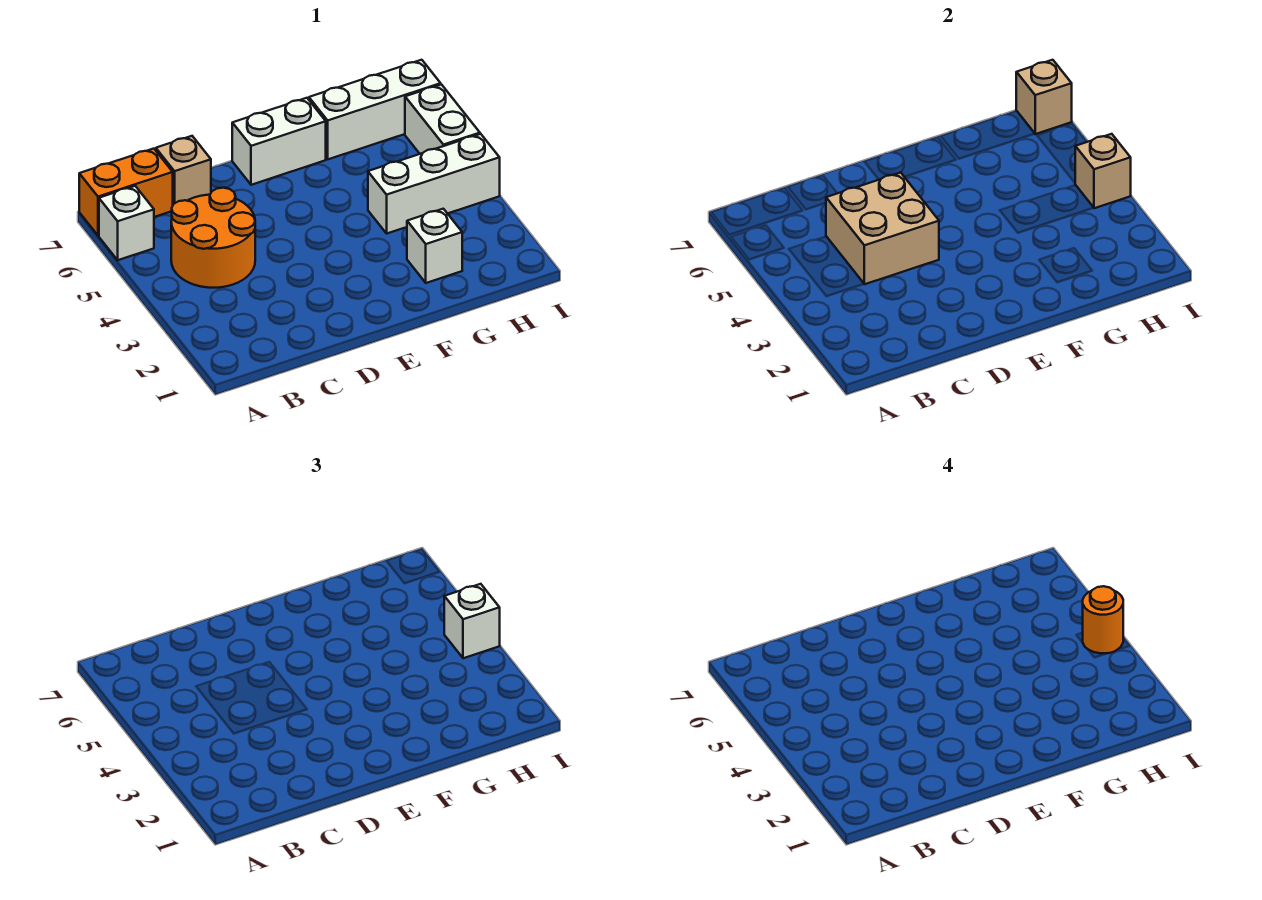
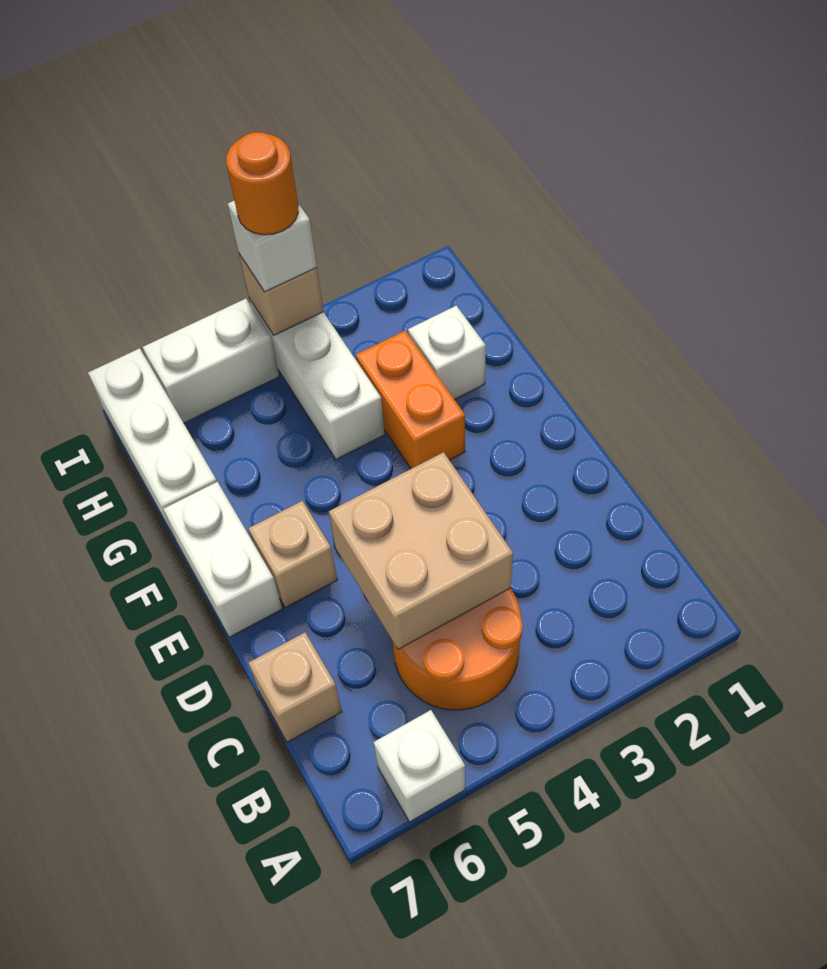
orange 1x2 brick [79,149,173,236] -> orange 1x2 brick moved to [356,331,465,469]
tan 1x1 brick [1016,60,1072,134] -> tan 1x1 brick moved to [249,501,337,608]

